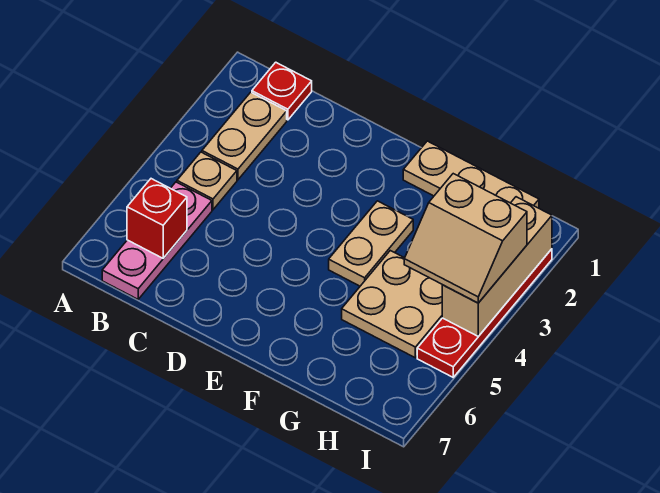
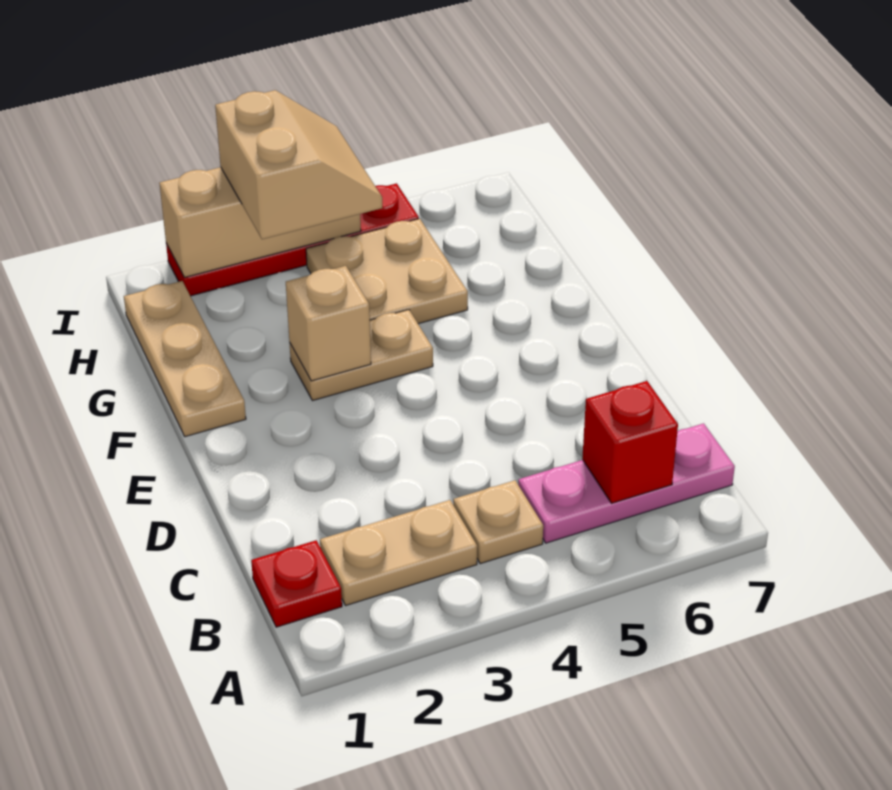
none -> tan 1x1 brick [286,266,371,381]

